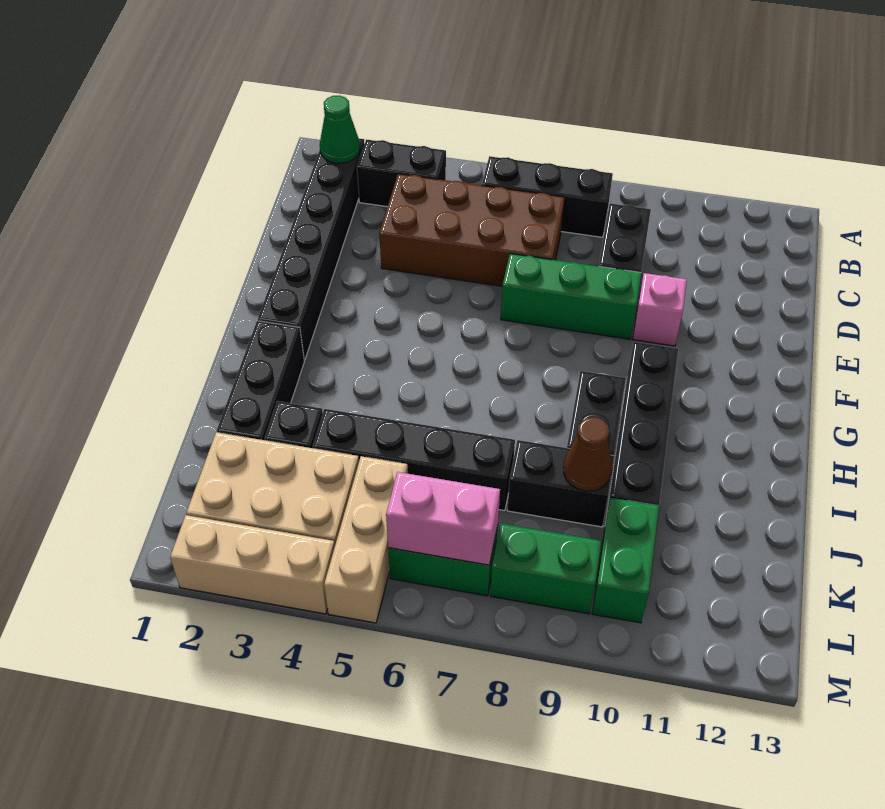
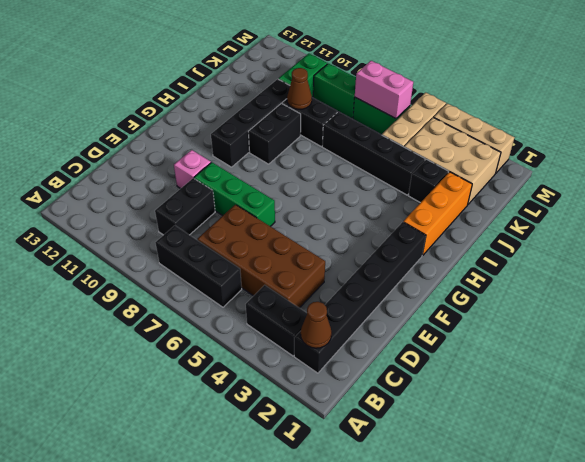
green 1x1 cone [320,95,360,163] -> brown 1x1 cone [301,302,332,348]
black 1x3 brick [217,321,304,440] -> orange 1x3 brick [403,172,472,256]

